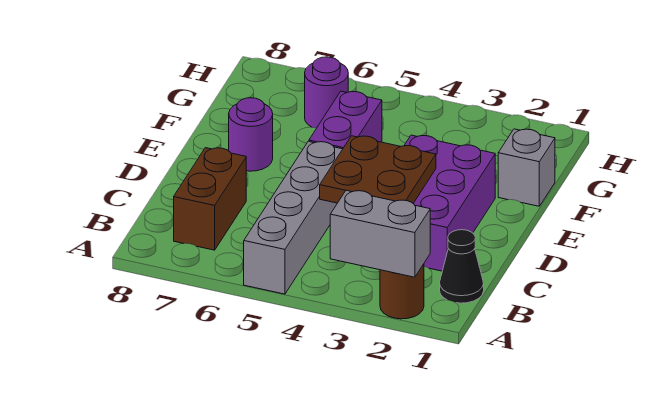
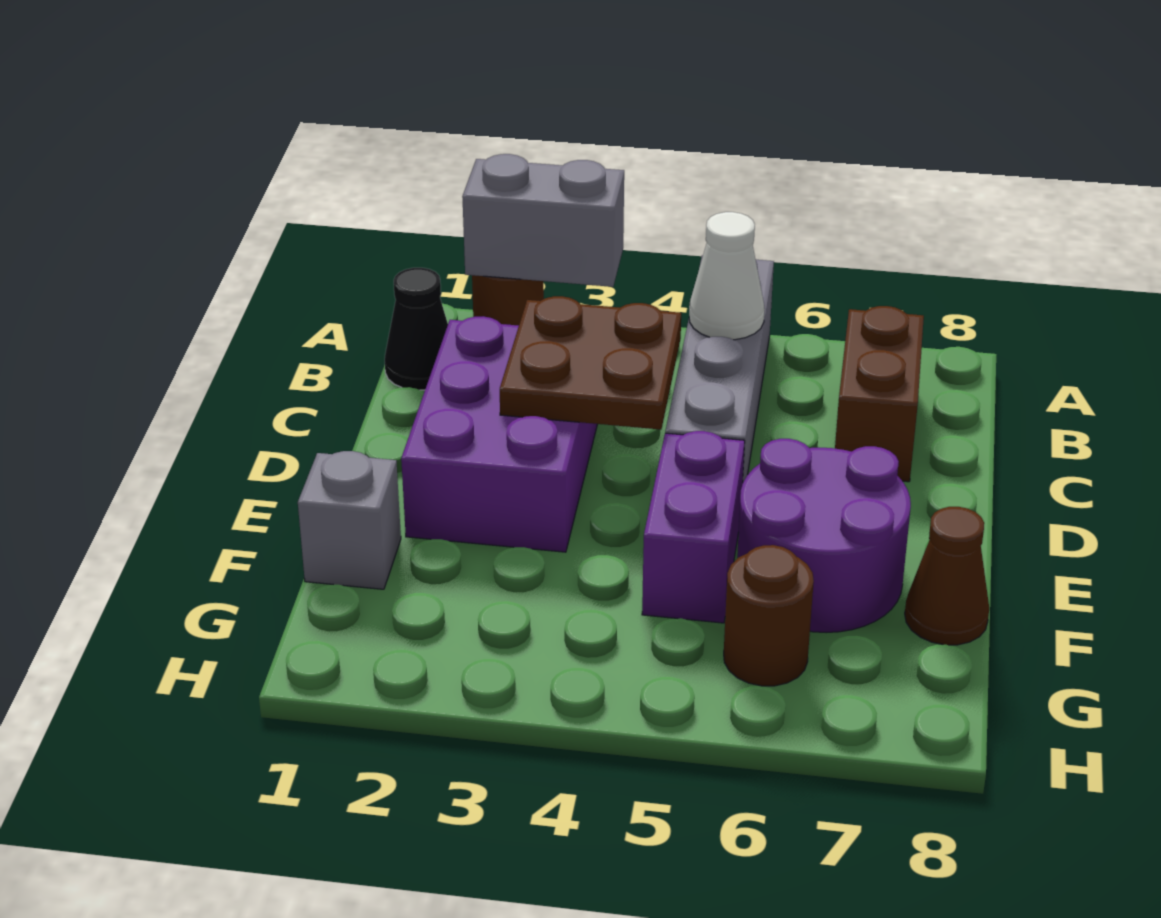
none -> white 1x1 cone [689,212,765,340]
purple 1x1 round brick [229,98,273,171] -> purple 2x2 round brick [737,439,911,633]
none -> brown 1x1 cone [905,507,989,645]
purple 1x1 round brick [305,57,348,128] -> brown 1x1 round brick [724,545,814,686]

